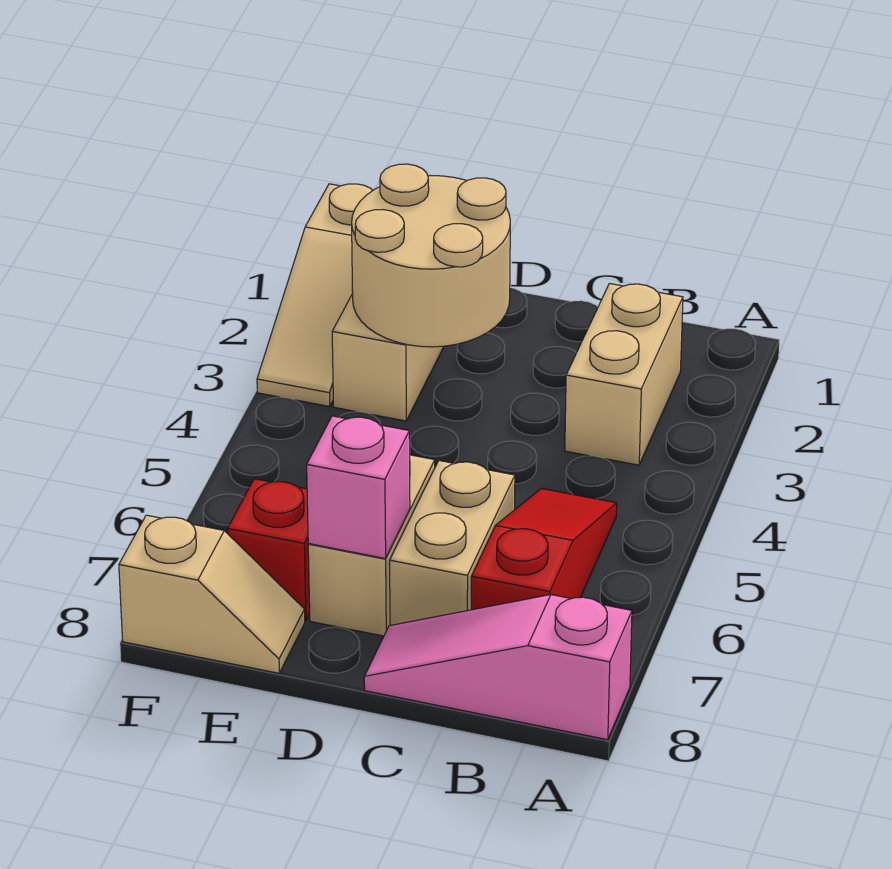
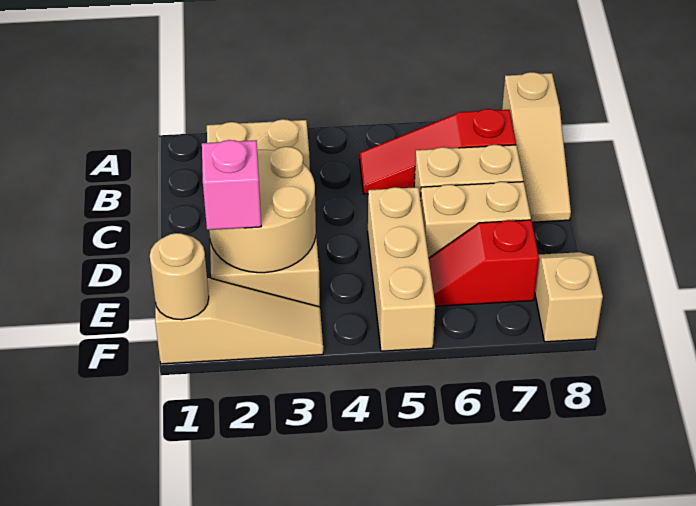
pink 1x3 slope [364,595,632,740] -> tan 1x3 slope [502,72,571,222]
none -> tan 1x3 brick [368,187,435,351]
pink 1x1 brick [307,416,410,558] -> pink 1x1 brick moved to [202,140,261,230]
none -> tan 1x1 round brick [150,233,209,320]

